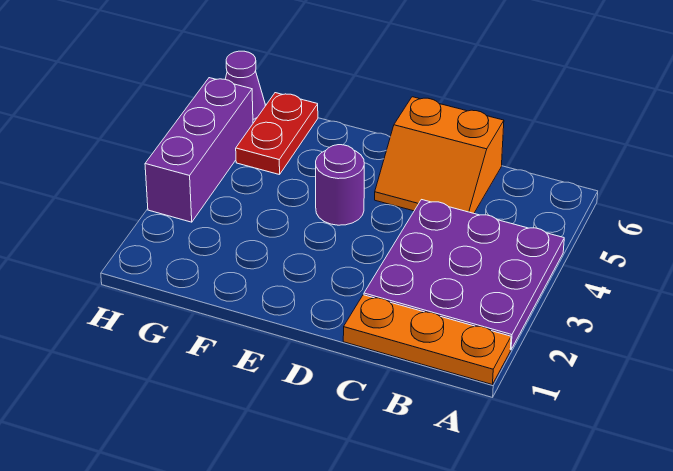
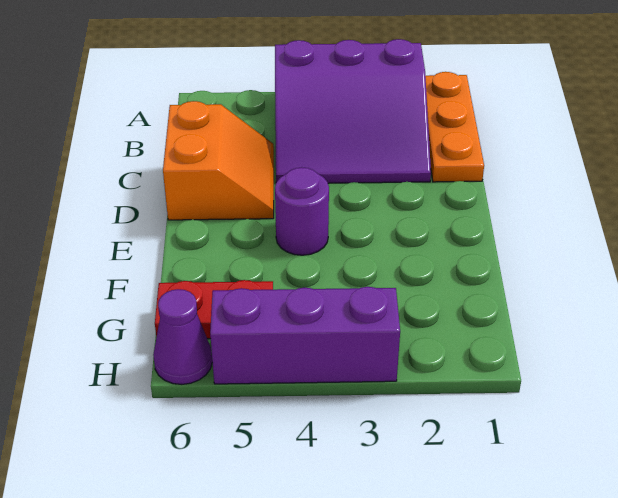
purple 3x3 plate [364,200,564,350] -> purple 3x3 slope [275,39,431,183]

